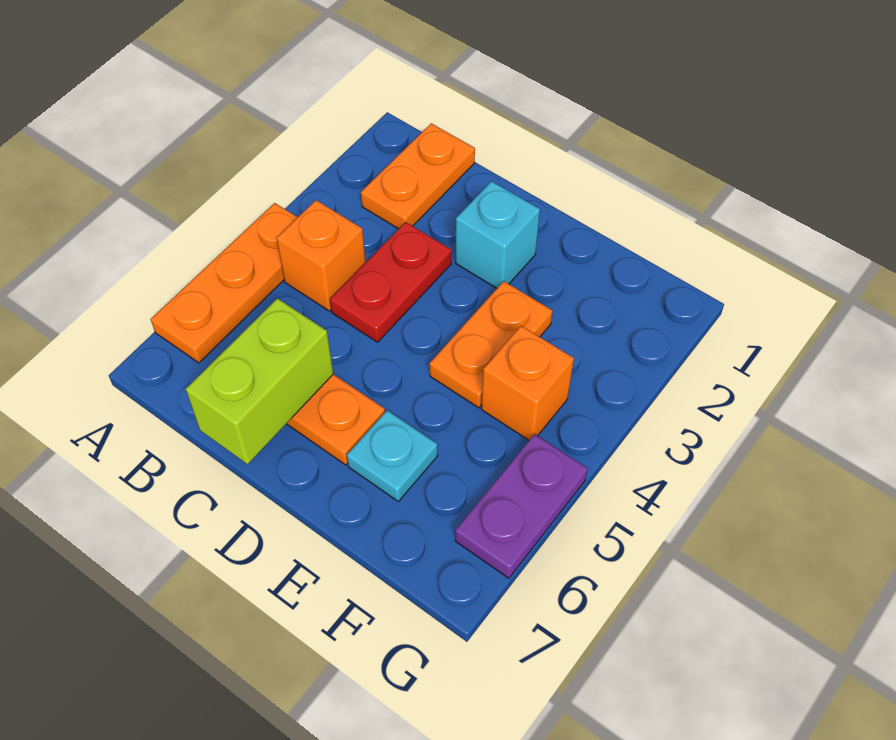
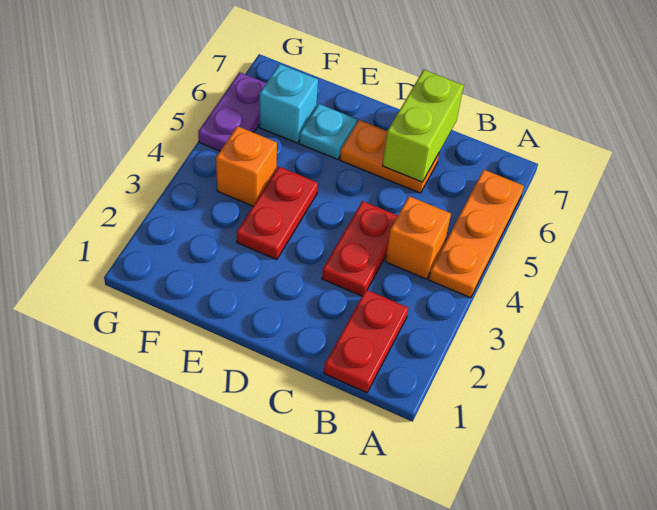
orange 1x2 plate [361,123,475,229] -> red 1x2 plate [324,290,408,393]
cyan 1x1 brick [456,181,540,288] -> cyan 1x1 brick moved to [259,64,318,143]
orange 1x2 plate [430,281,553,408] -> red 1x2 plate [237,167,318,260]

